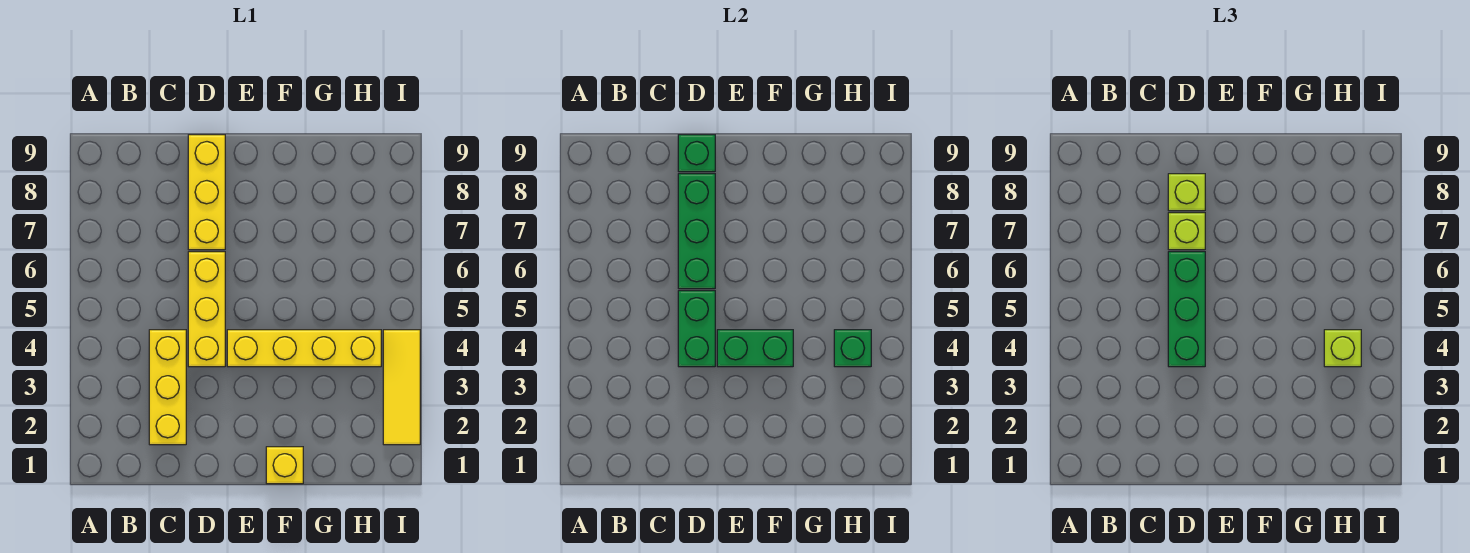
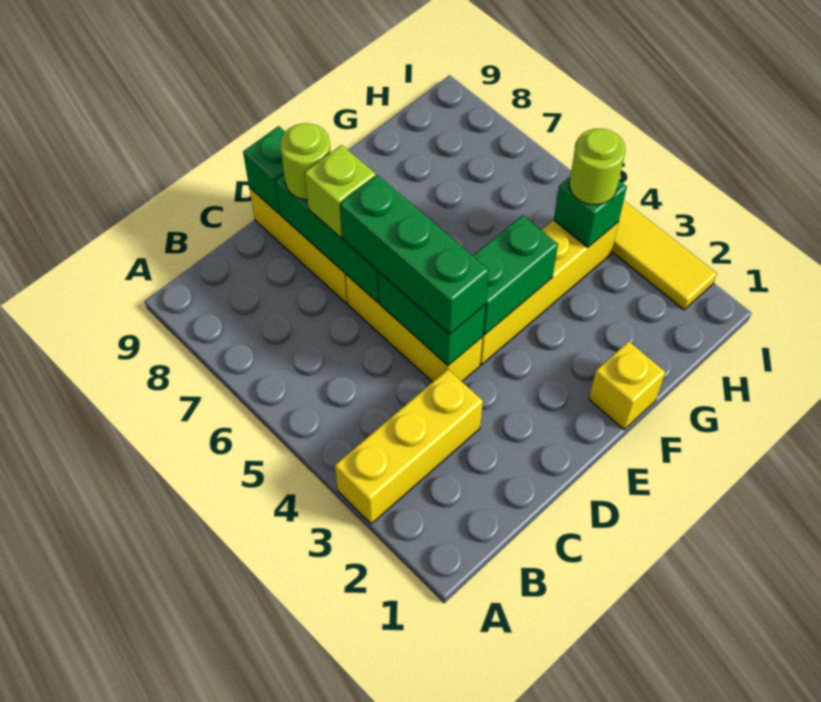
yellow 1x3 brick [149,330,186,445] -> yellow 1x3 brick turned to [335,370,483,524]
lime 1x1 brick [1168,174,1205,211] -> lime 1x1 round brick [280,123,331,200]
lime 1x1 brick [1324,330,1361,367] -> lime 1x1 round brick [569,129,625,205]

